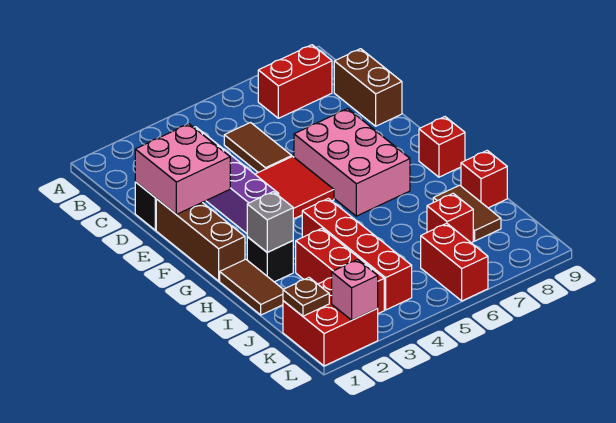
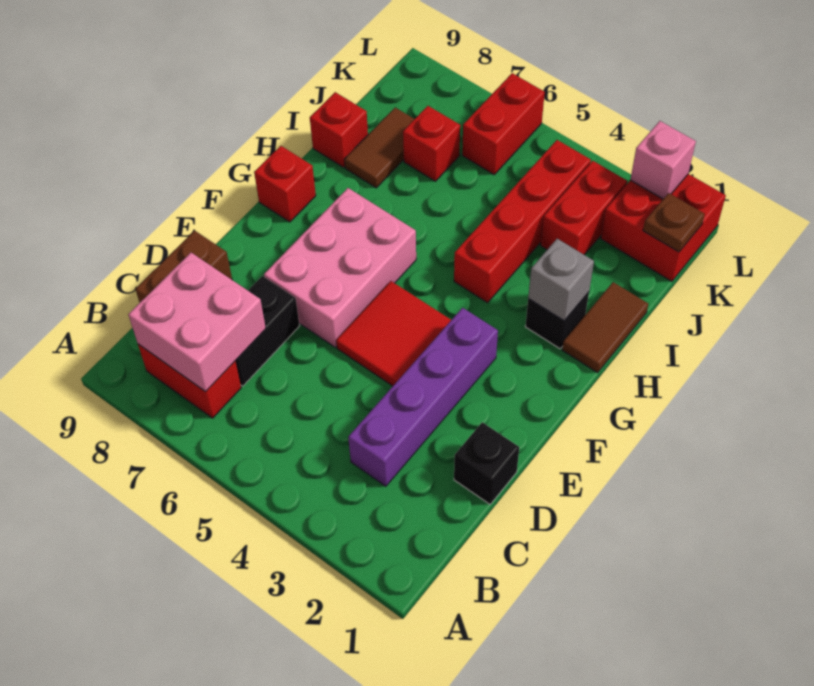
brown 1x2 tile [224,123,292,172] -> none
none -> black 1x2 brick [235,276,300,386]
pink 2x2 brick [135,124,230,214] -> pink 2x2 brick moved to [128,253,266,392]
brown 1x3 brick [156,199,245,281] -> none
red 1x3 brick [296,229,384,314] -> red 1x2 brick [541,161,627,255]

